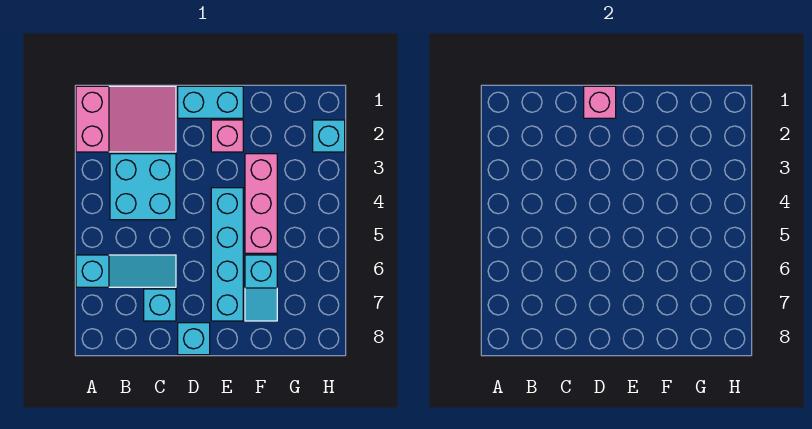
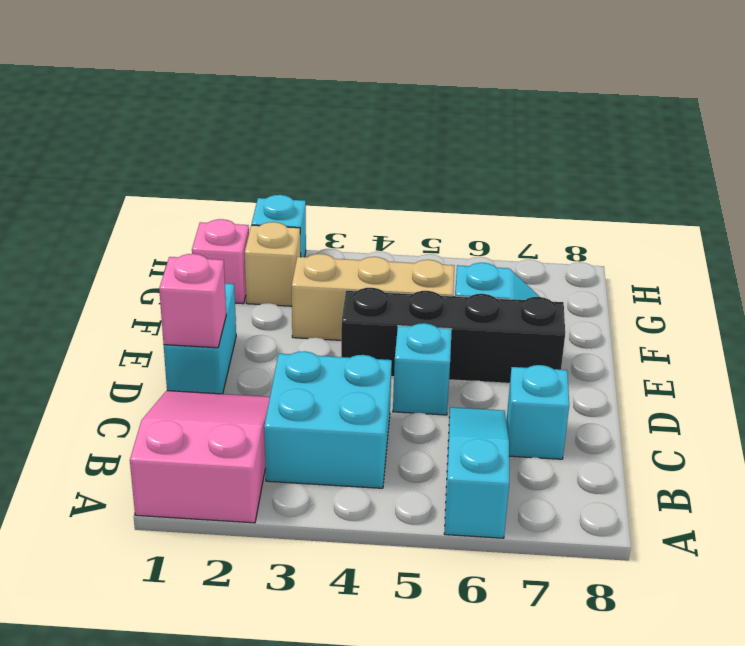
cyan 1x1 brick [178,323,210,355] -> cyan 1x1 brick moved to [393,323,452,415]
pink 1x1 brick [211,120,243,152] -> pink 1x1 brick moved to [192,219,249,304]
cyan 1x4 brick [211,188,243,321] -> black 1x4 brick [341,288,565,383]
pink 1x3 brick [245,154,277,253] -> tan 1x3 brick [292,254,454,340]
none -> tan 1x1 brick [245,222,301,306]

